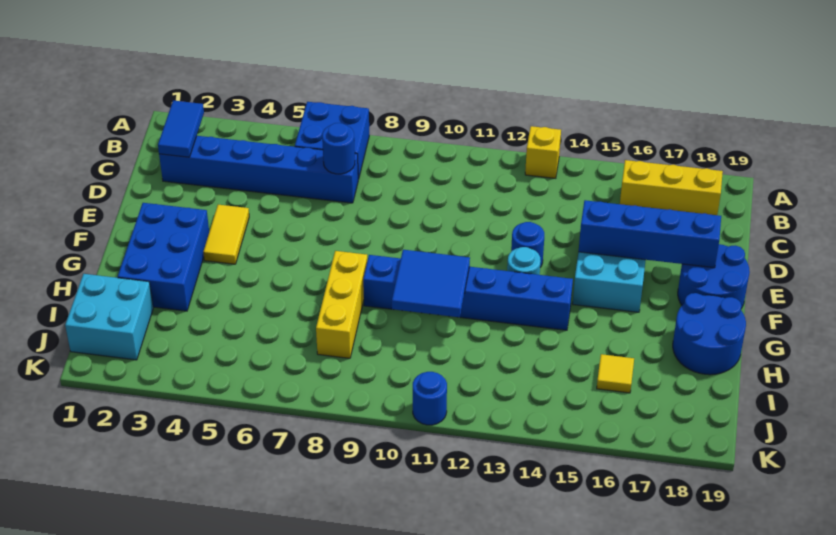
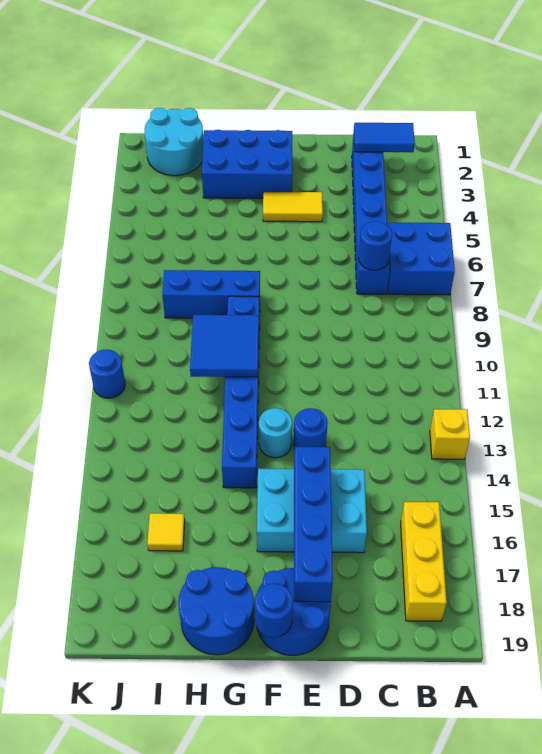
none -> blue 1x1 round brick [255,584,293,638]
yellow 1x3 brick [316,251,367,358] -> blue 1x3 brick [162,270,260,318]
cyan 2x2 brick [65,274,153,360] -> cyan 2x2 round brick [145,108,204,176]

